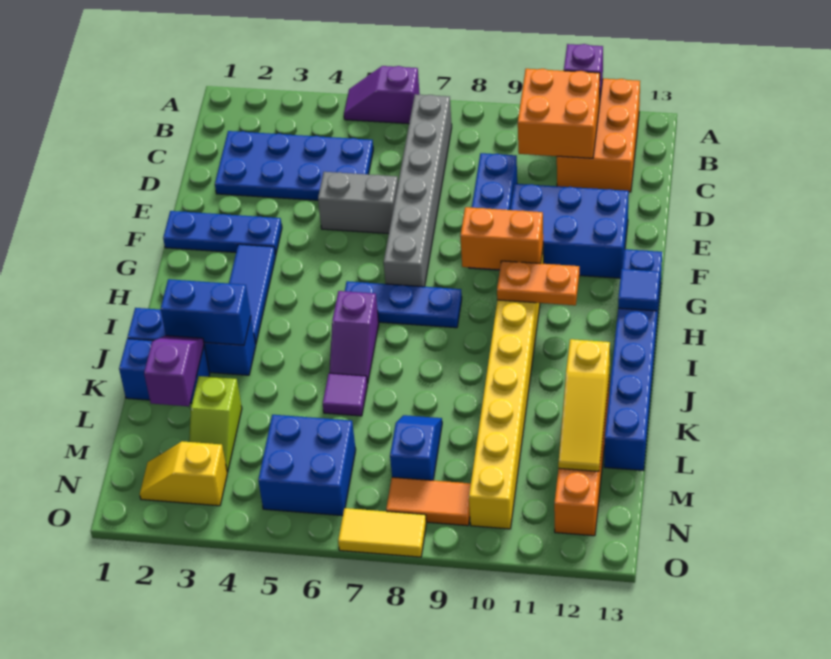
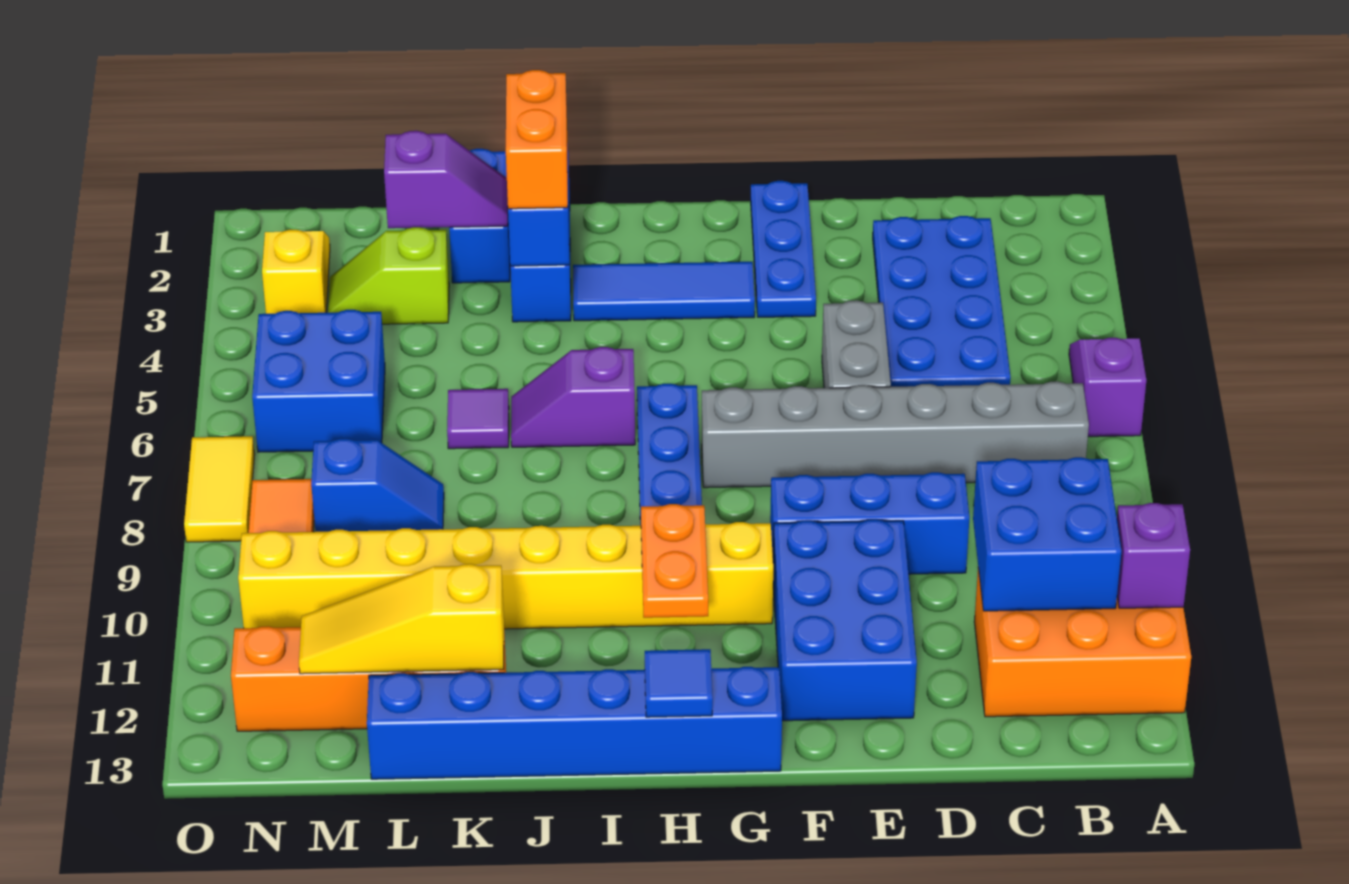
orange 2x2 brick [518,69,600,158] -> blue 2x2 brick [973,457,1122,611]
orange 1x2 brick [460,207,543,269] -> orange 1x2 brick moved to [506,70,568,209]

